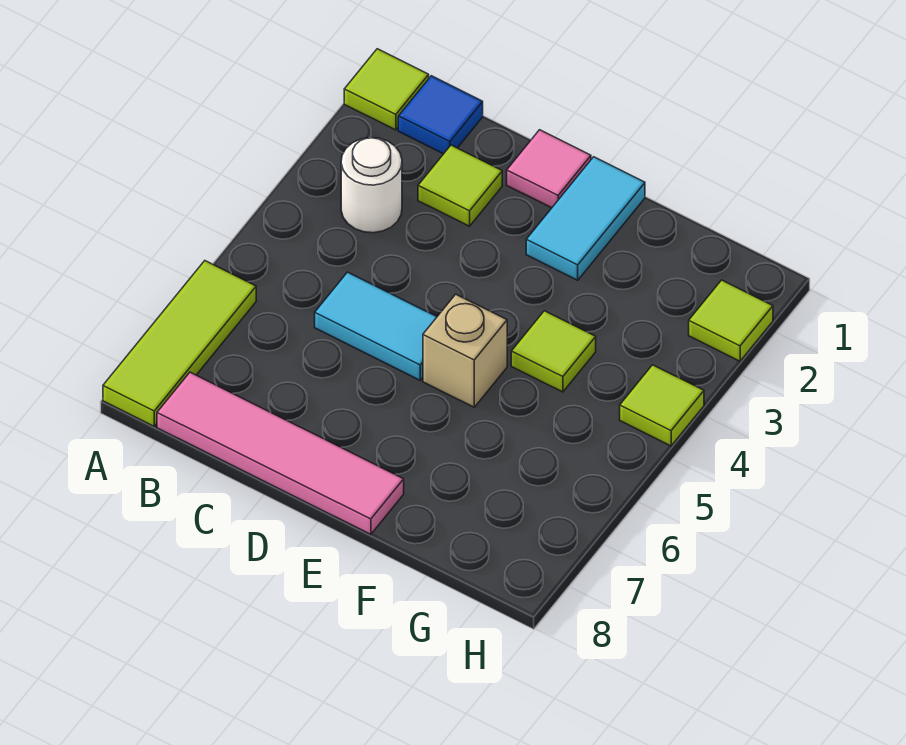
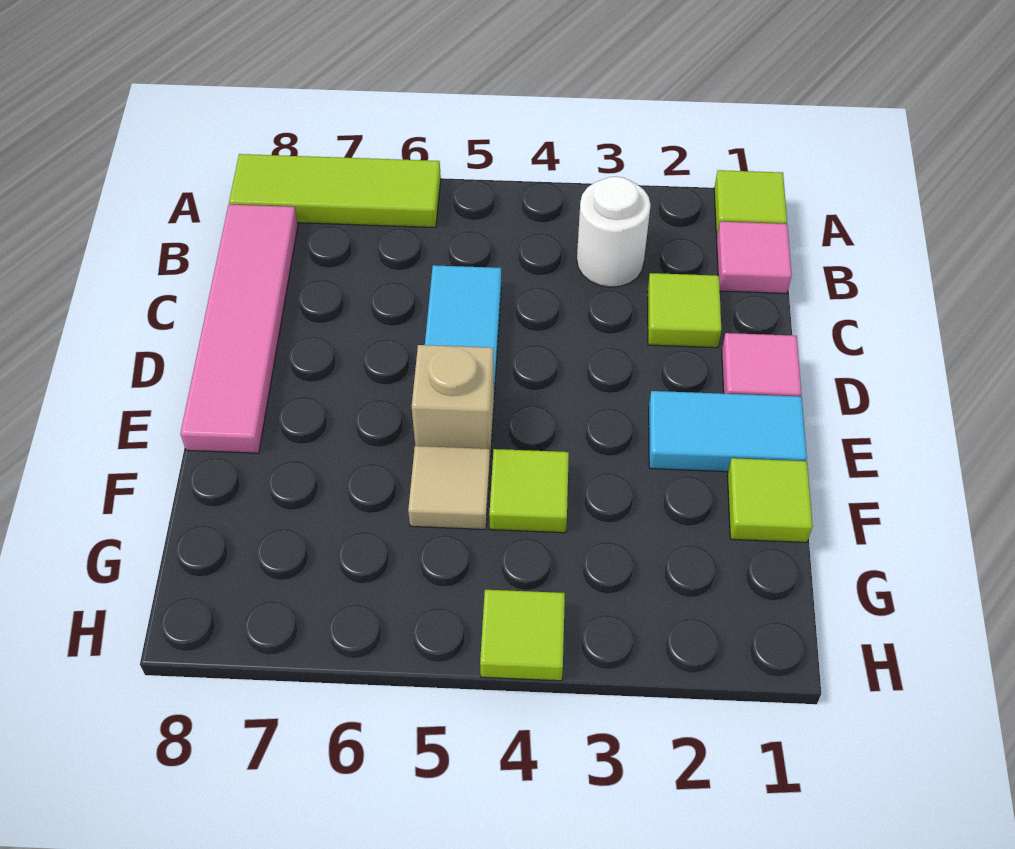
blue 1x1 tile [398,76,483,154] -> pink 1x1 tile [717,222,792,294]
none -> tan 1x1 tile [408,446,490,529]
lime 1x1 tile [689,280,773,361] -> lime 1x1 tile moved to [727,458,813,542]

